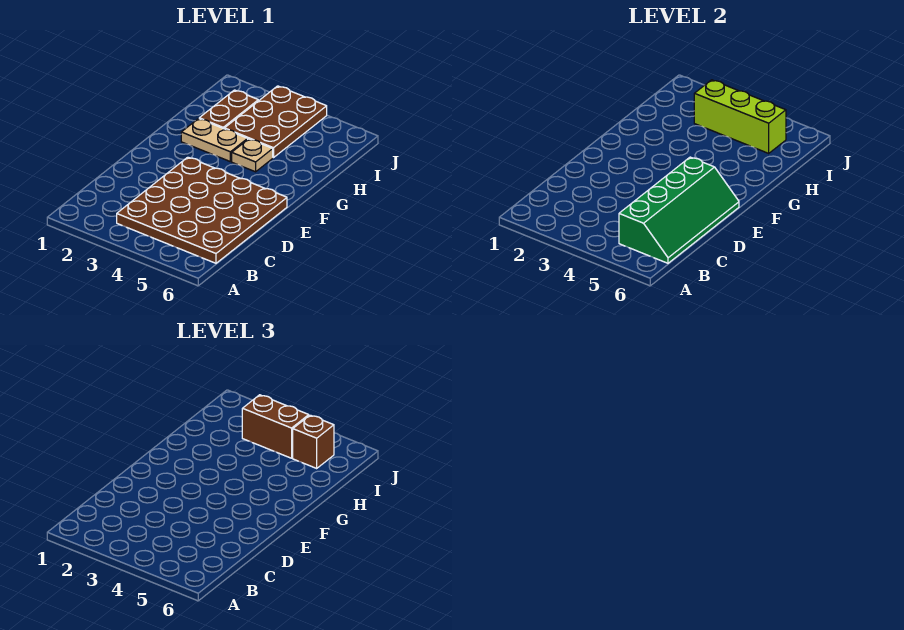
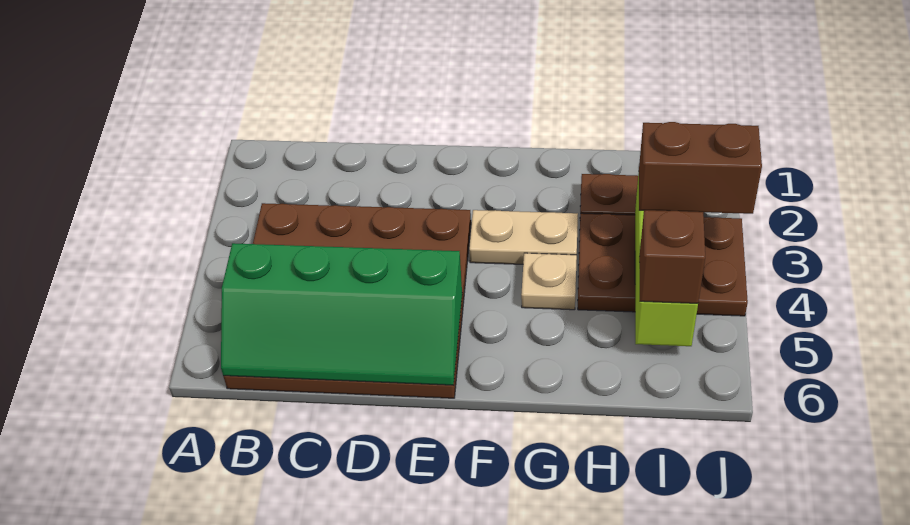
tan 1x2 plate [181,119,248,162] -> tan 1x2 plate turned to [469,210,578,264]
brown 1x2 brick [242,395,309,458] -> brown 1x2 brick turned to [639,122,762,214]

